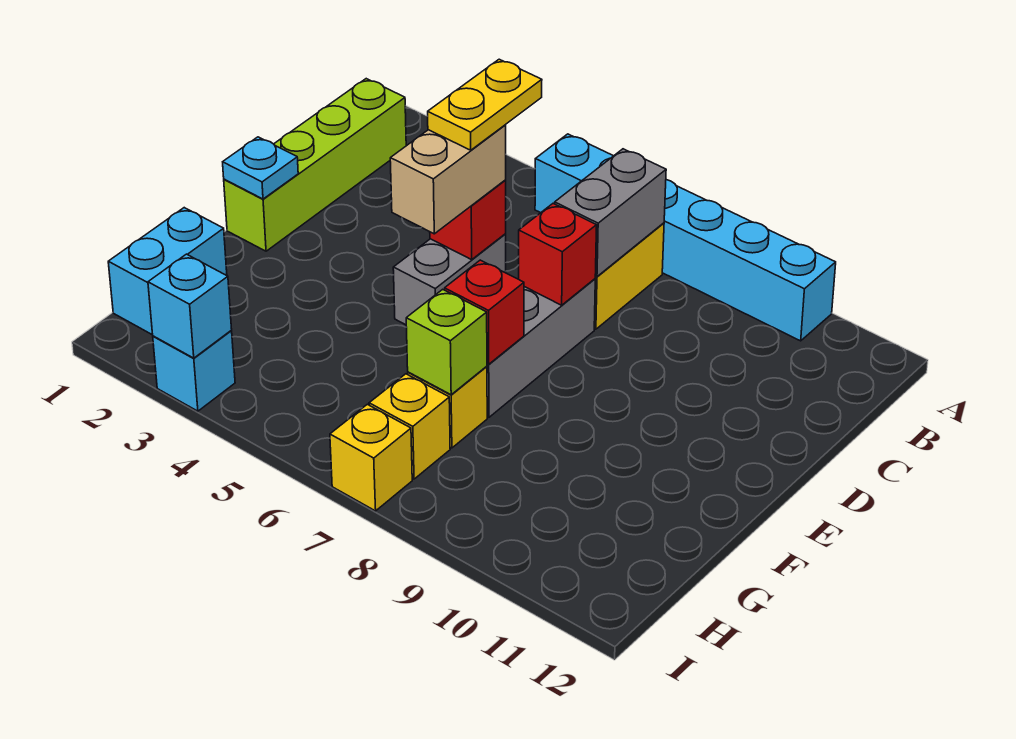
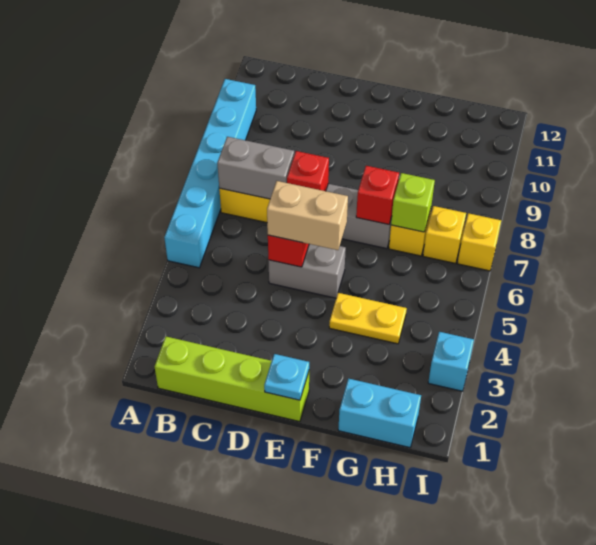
yellow 1x2 plate [428,59,542,150] -> yellow 1x2 plate moved to [329,293,407,344]
cyan 1x1 brick [148,254,232,358] -> none

